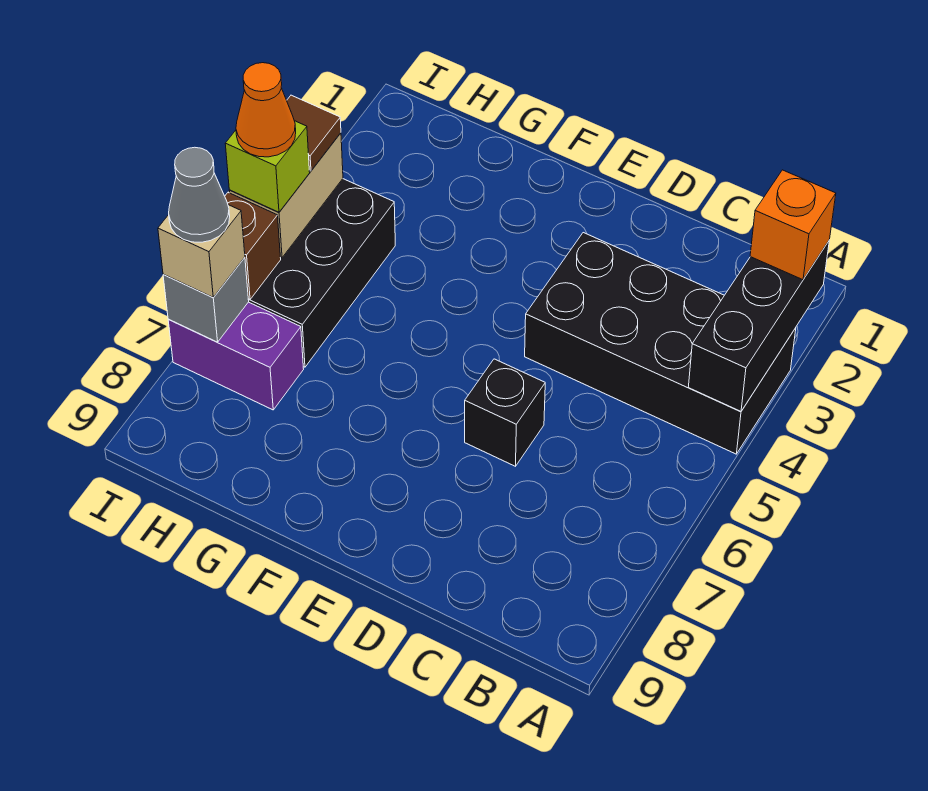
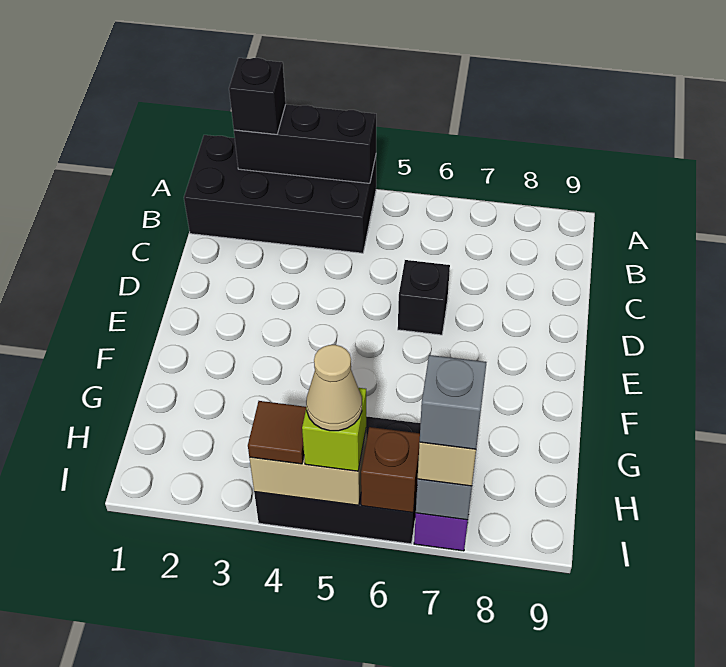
orange 1x1 brick [750,170,836,280] -> black 1x1 brick [229,58,286,134]
black 2x4 brick [525,233,796,454] -> black 2x4 brick turned to [184,135,376,253]
orange 1x1 cone [236,63,296,157] -> tan 1x1 cone [306,345,362,431]
grey 1x1 cone [169,147,230,242] -> grey 1x1 brick [420,355,487,449]

